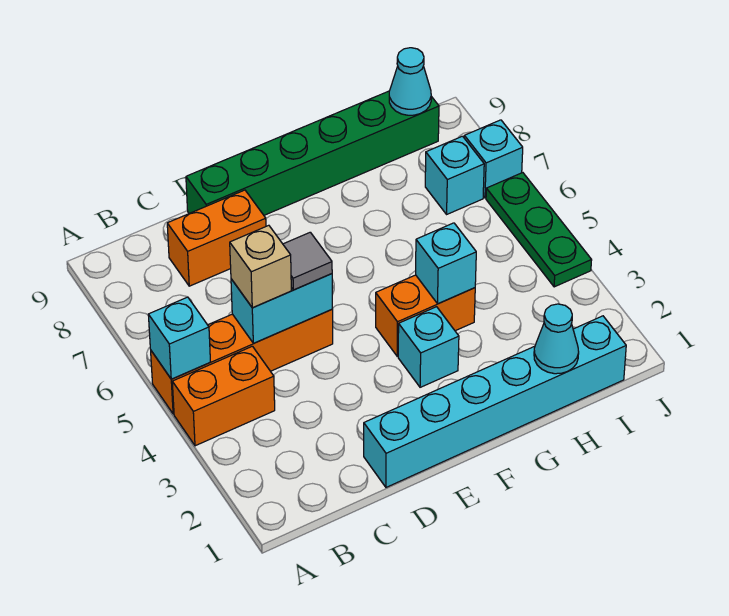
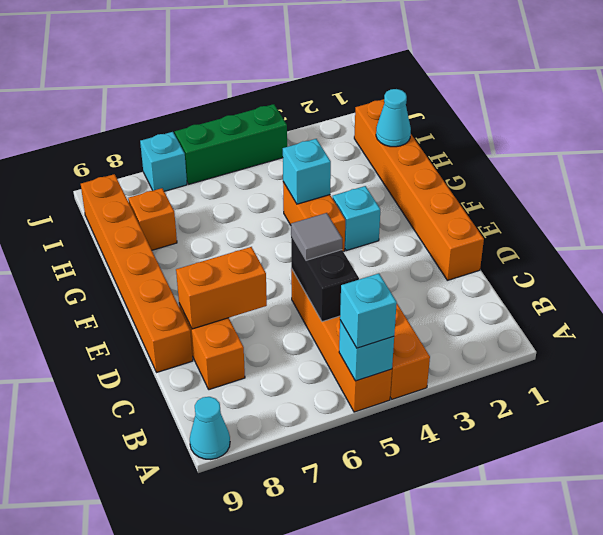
cyan 1x2 brick [231,274,333,343] -> black 1x2 brick [291,235,359,322]
tan 1x1 brick [230,225,291,308] -> none
cyan 1x6 brick [364,316,626,487] -> orange 1x6 brick [354,99,484,280]
none -> orange 1x2 brick [176,247,267,329]
green 1x6 brick [186,91,439,215] -> orange 1x6 brick [81,174,193,372]
none -> orange 1x1 brick [128,188,177,250]
cyan 1x1 brick [425,136,484,214] -> cyan 1x1 brick moved to [340,273,397,348]
cyan 1x1 cone [389,48,431,115] -> cyan 1x1 cone moved to [190,397,230,459]
green 1x3 plate [486,173,592,287] -> green 1x3 brick [175,104,287,184]

